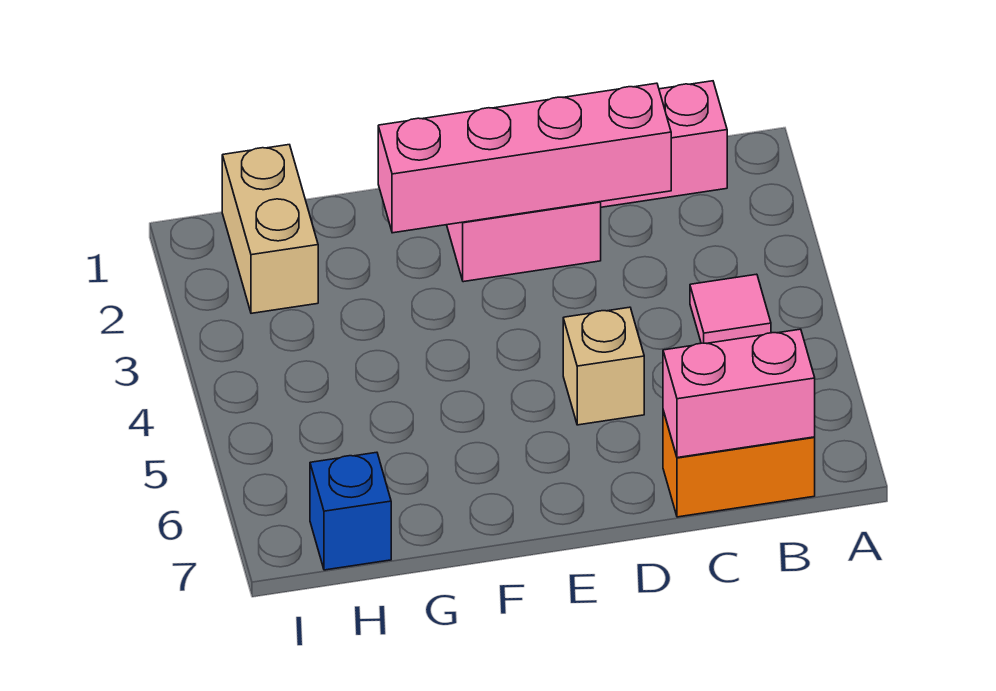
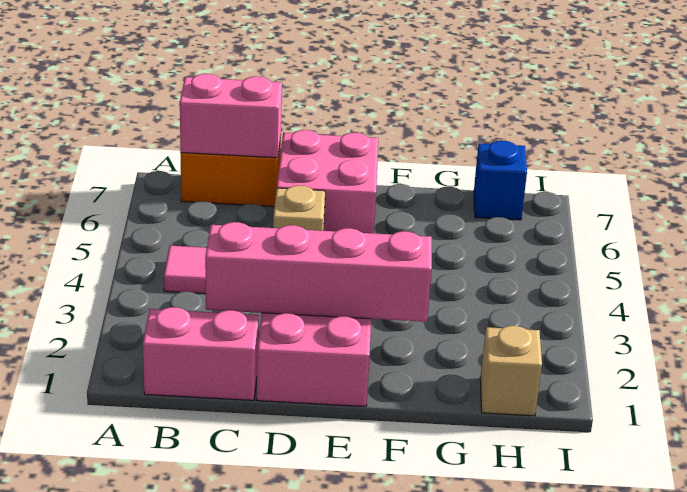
none -> pink 2x2 brick [277,130,378,233]
tan 1x2 brick [222,145,318,313] -> tan 1x1 brick [480,326,542,416]

